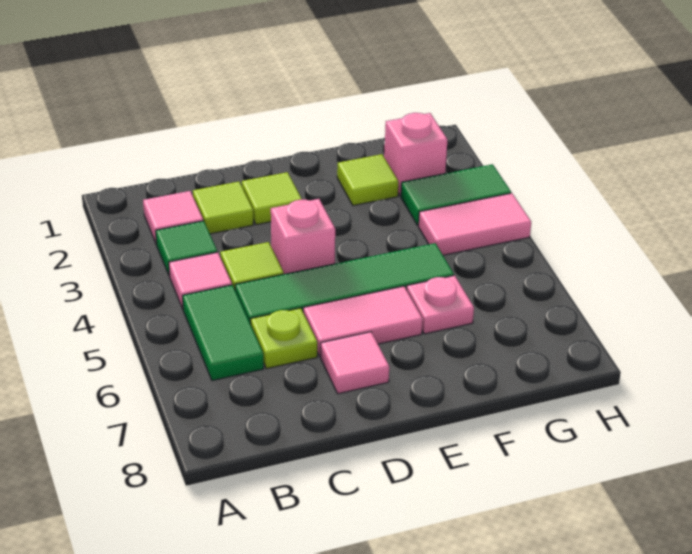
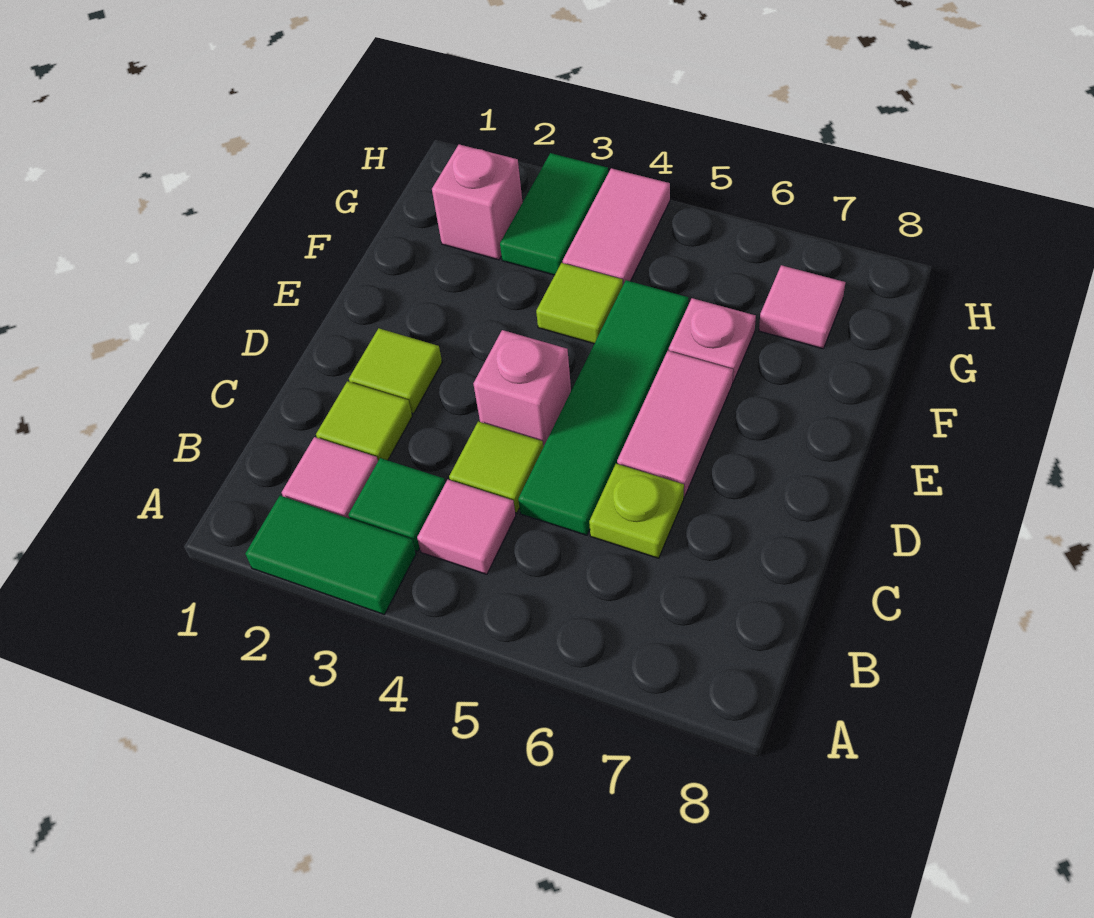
green 1x2 tile [183,285,264,381] -> green 1x2 tile moved to [245,496,416,614]
pink 1x1 tile [321,332,389,394] -> pink 1x1 tile moved to [759,265,845,349]
lime 1x1 tile [337,154,398,206] -> lime 1x1 tile moved to [536,263,623,344]

